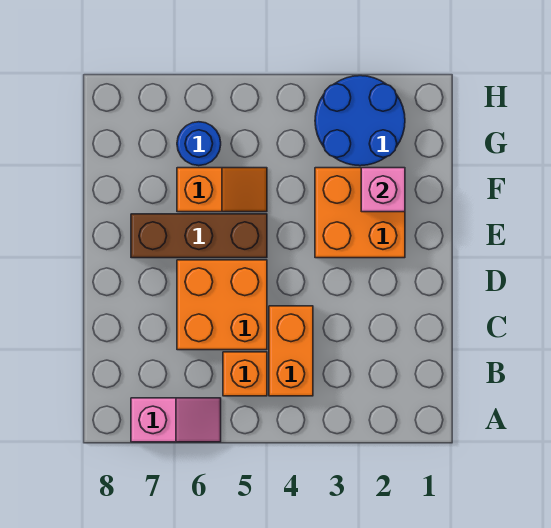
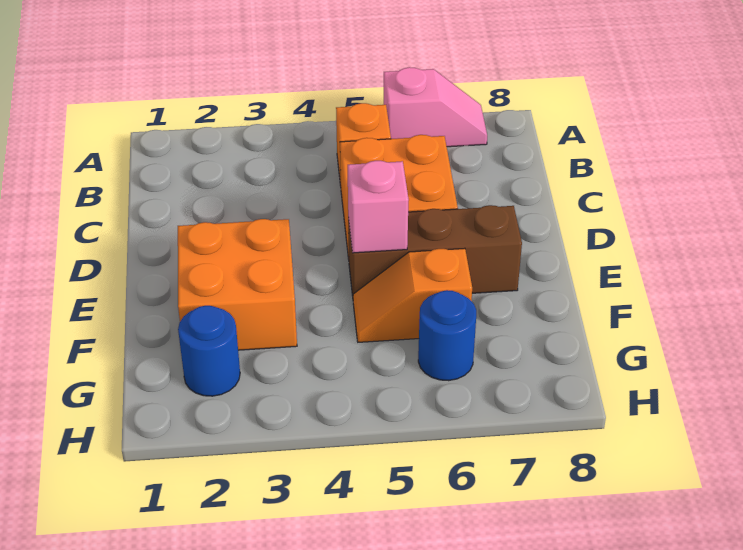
pink 1x2 slope [131,398,221,442] -> pink 1x2 slope turned to [384,67,487,147]
orange 1x2 brick [269,306,313,396] -> none
pink 1x1 brick [361,168,405,212] -> pink 1x1 brick moved to [348,161,409,253]
blue 2x2 round brick [315,76,405,166] -> blue 1x1 round brick [178,306,240,396]

